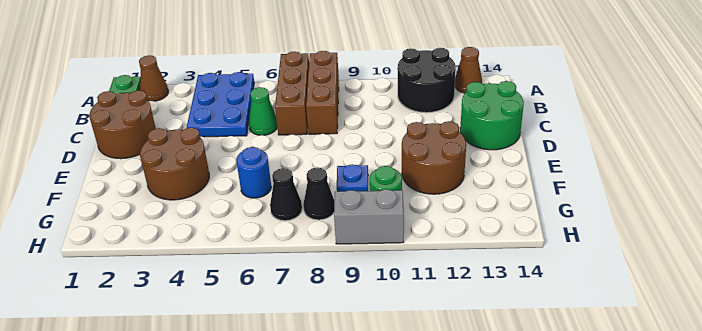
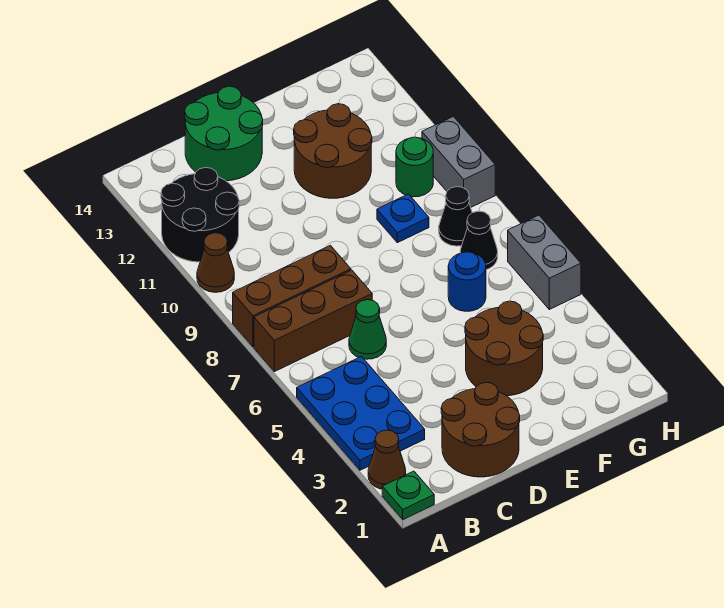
blue 2x3 plate [186,72,254,137] -> blue 2x3 plate turned to [297,357,425,470]
brown 1x1 cone [455,47,482,93] -> brown 1x1 cone moved to [197,233,234,292]
none -> grey 1x2 brick [508,215,581,309]

